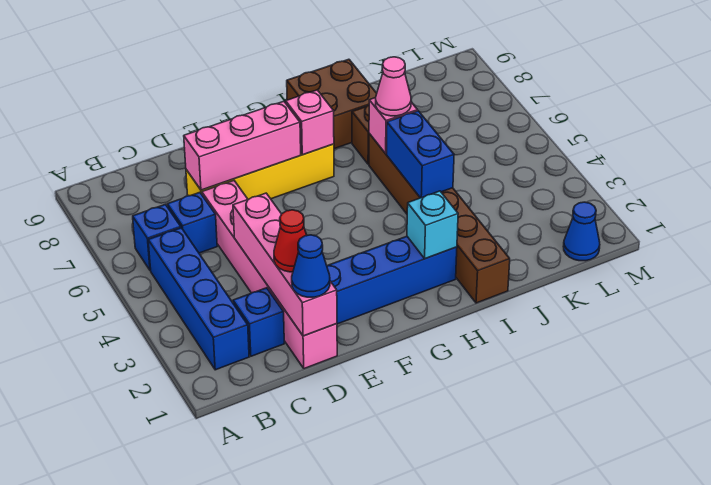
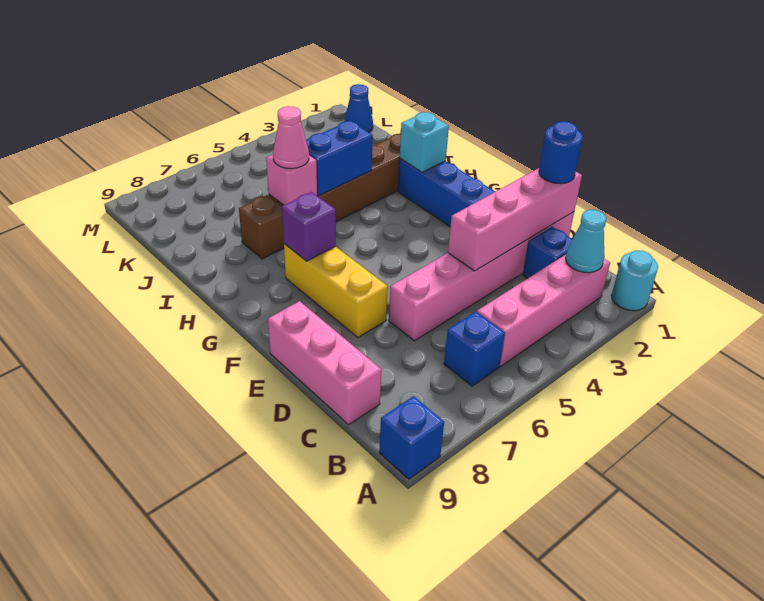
none -> cyan 1x1 round brick [611,250,658,311]
blue 1x4 brick [148,228,249,370] -> pink 1x4 brick [477,255,610,366]
none -> cyan 1x1 cone [566,210,606,273]
blue 1x1 brick [167,192,217,253] -> blue 1x1 brick moved to [379,396,444,479]
blue 1x1 cone [292,235,330,297] -> blue 1x1 round brick [539,121,583,184]
red 1x1 cone [274,210,307,272] -> none
yellow 1x4 brick [186,144,334,199] -> yellow 1x3 brick [284,244,388,337]
pink 1x3 brick [184,101,301,190] -> pink 1x3 brick moved to [268,301,381,425]
pink 1x1 brick [286,90,334,155] -> purple 1x1 brick [282,192,336,261]
brown 2x2 brick [287,59,377,149] -> none

